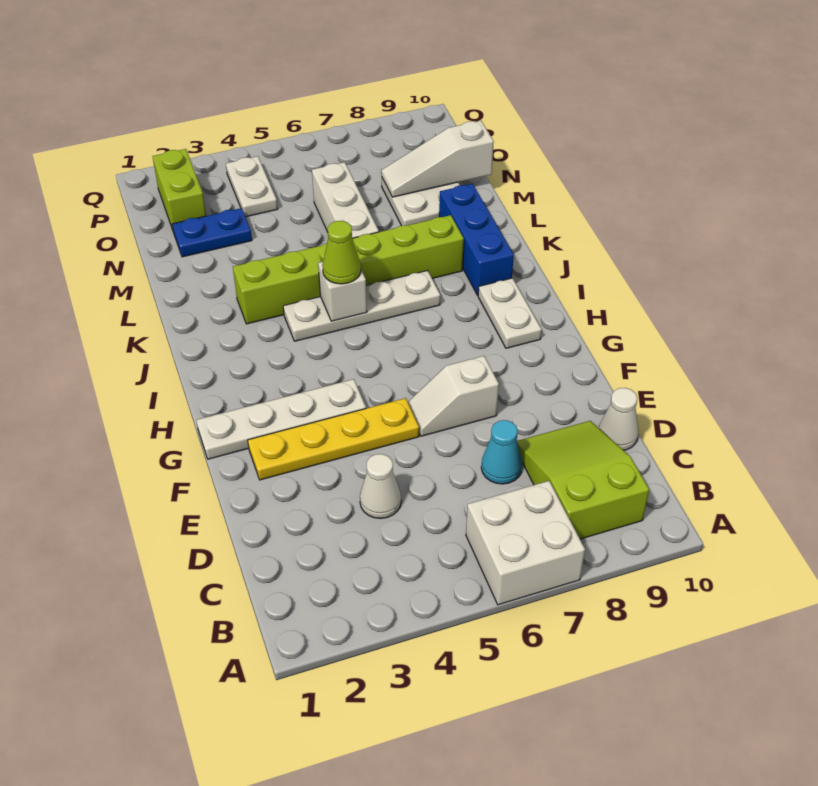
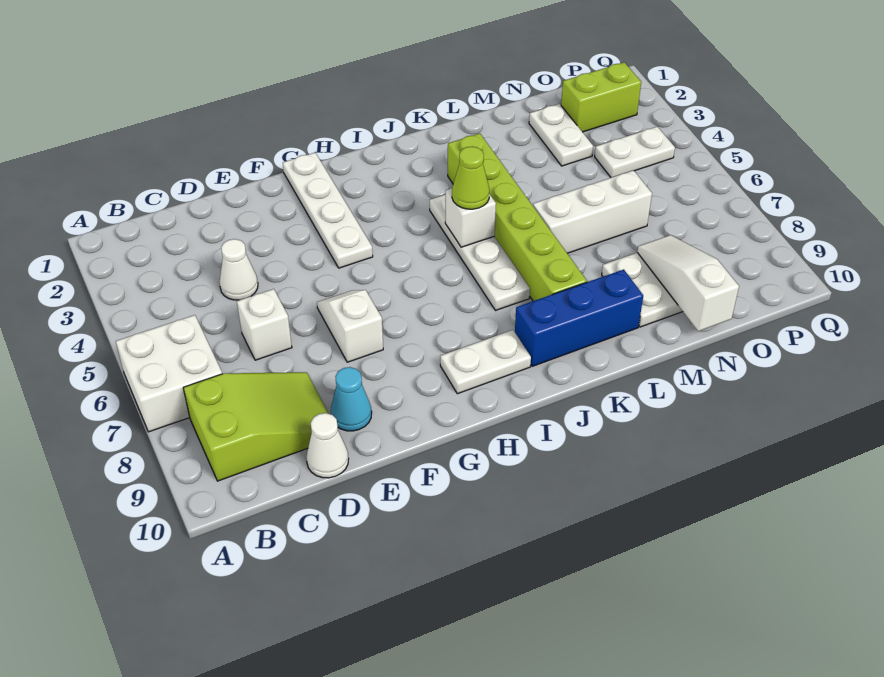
none -> white 1x1 brick [237,289,292,360]
cyan 1x1 cone [481,420,522,484] -> cyan 1x1 cone moved to [331,367,372,431]
yellow 1x4 plate [248,398,419,480] -> none
blue 1x2 plate [172,208,252,257] -> white 1x2 plate [529,104,593,166]

